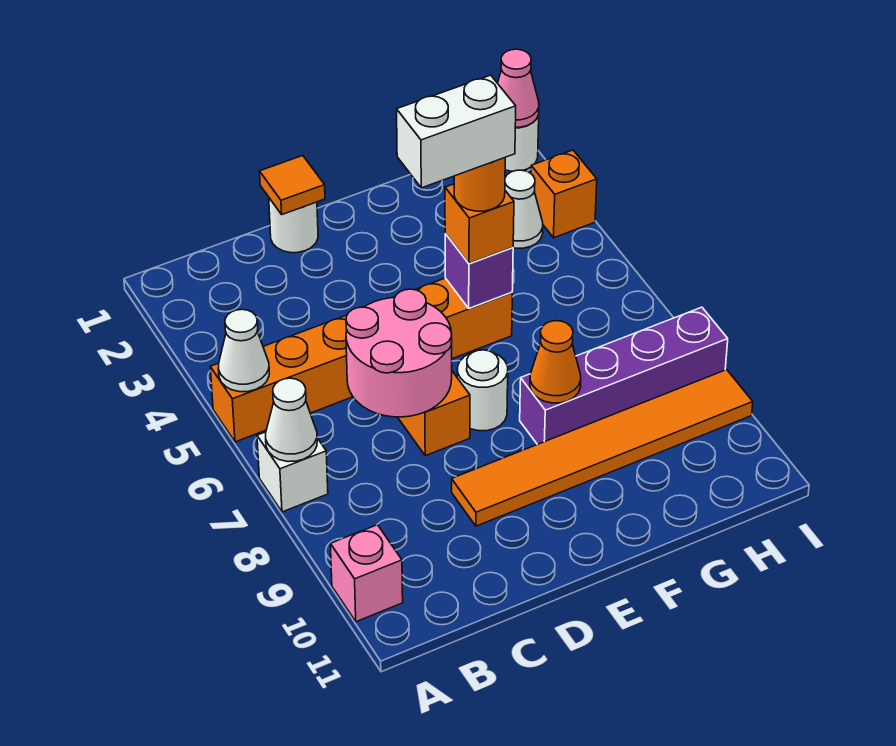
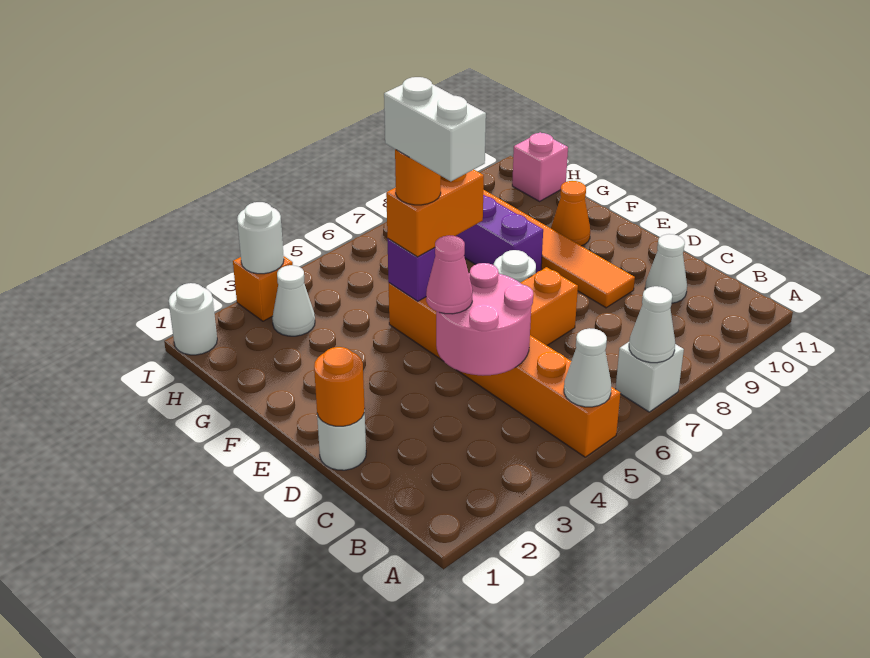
pink 1x1 brick [330,525,403,622] -> pink 1x1 brick moved to [512,132,568,201]
pink 2x2 round brick [346,289,452,417] -> pink 2x2 round brick moved to [436,263,533,376]
none -> white 1x1 cone [645,234,687,303]
orange 1x1 tile [260,156,325,215] -> orange 1x1 round brick [314,347,365,426]
orange 1x1 brick [445,184,514,264] -> orange 1x2 brick [386,170,484,257]
orange 1x1 cone [530,321,581,403] -> orange 1x1 cone moved to [551,181,590,246]
pink 1x1 cone [498,49,539,128] -> pink 1x1 cone moved to [426,235,473,314]
none -> white 1x1 round brick [237,202,284,274]

